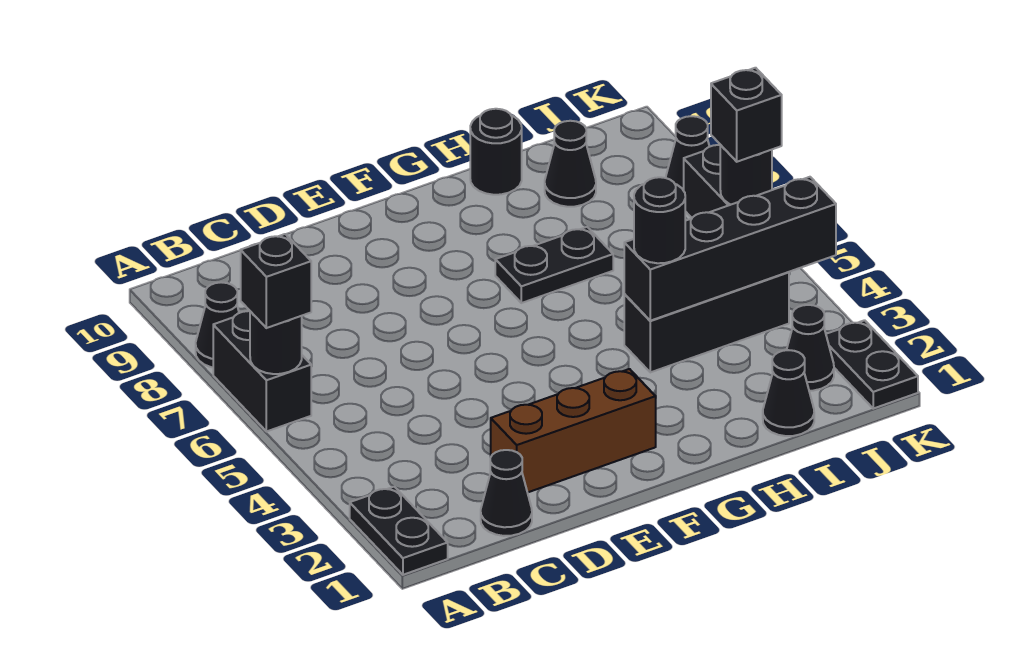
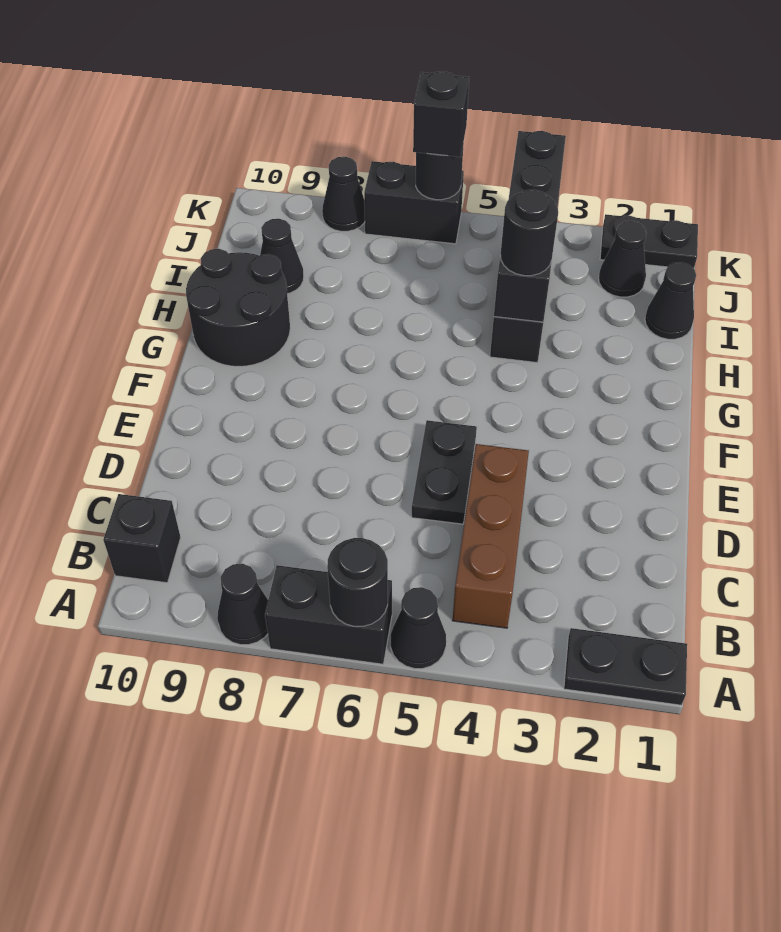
black 1x1 brick [241,234,311,328] -> black 1x1 brick moved to [103,494,181,583]
black 1x1 cone [481,450,532,536] -> black 1x1 cone moved to [391,587,446,669]
brown 1x3 brick [491,369,656,493] -> brown 1x3 brick moved to [452,444,529,628]
black 1x2 plate [495,227,613,303] -> black 1x2 plate moved to [412,420,477,524]
black 1x1 round brick [470,109,522,195] -> black 2x2 round brick [186,249,290,366]

